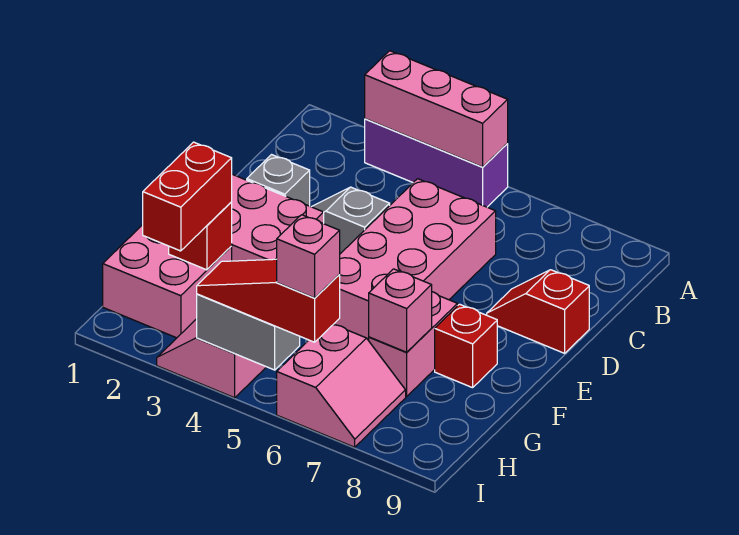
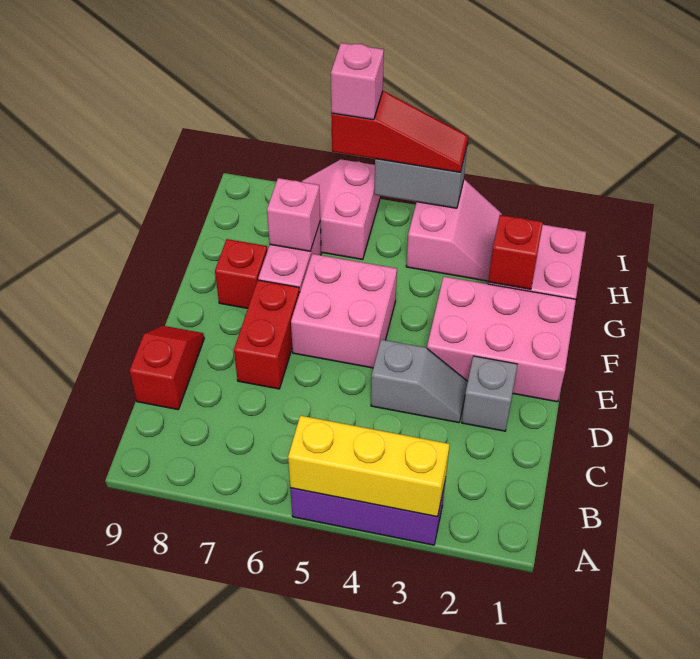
pink 1x3 brick [365,51,508,167] -> yellow 1x3 brick [288,416,450,517]
pink 2x4 brick [334,179,496,341] -> pink 2x2 brick [291,254,397,368]
red 1x2 slope [487,270,589,353] -> red 1x2 slope turned to [130,326,204,410]
red 1x2 brick [143,142,232,251] -> red 1x2 brick moved to [234,280,300,389]

